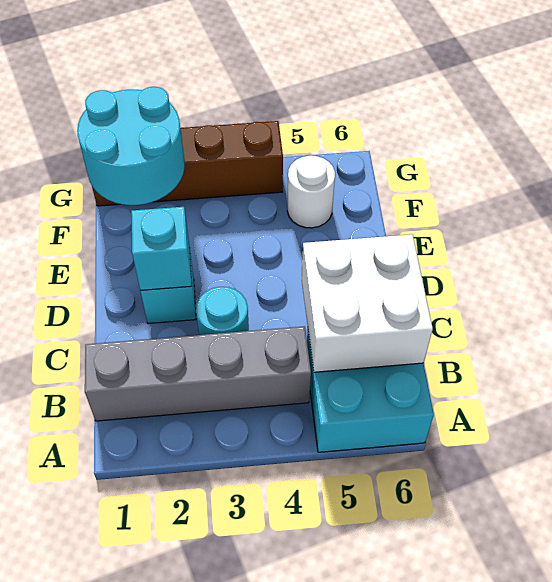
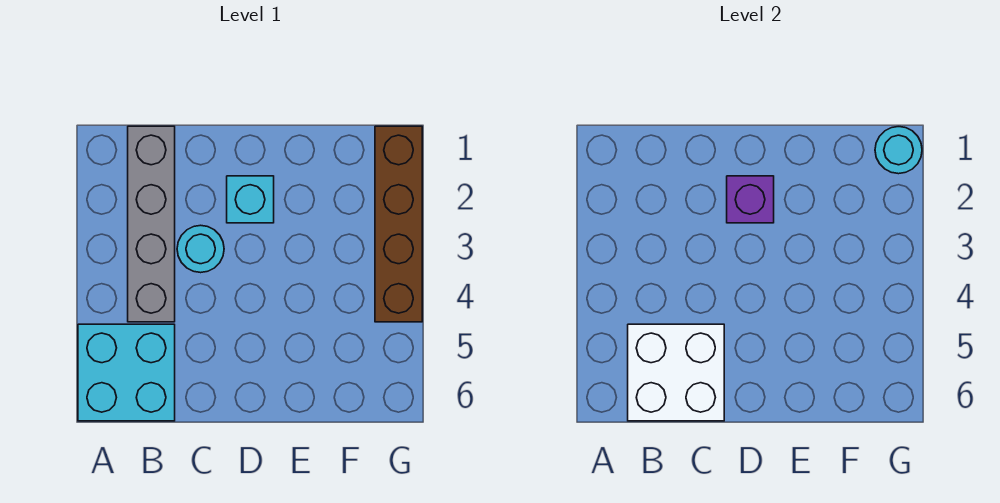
cyan 1x1 brick [131,207,192,290] -> purple 1x1 brick [727,176,774,223]
cyan 2x2 round brick [77,87,185,205] -> cyan 1x1 round brick [875,127,922,174]
white 1x1 round brick [287,155,335,228] -> none

